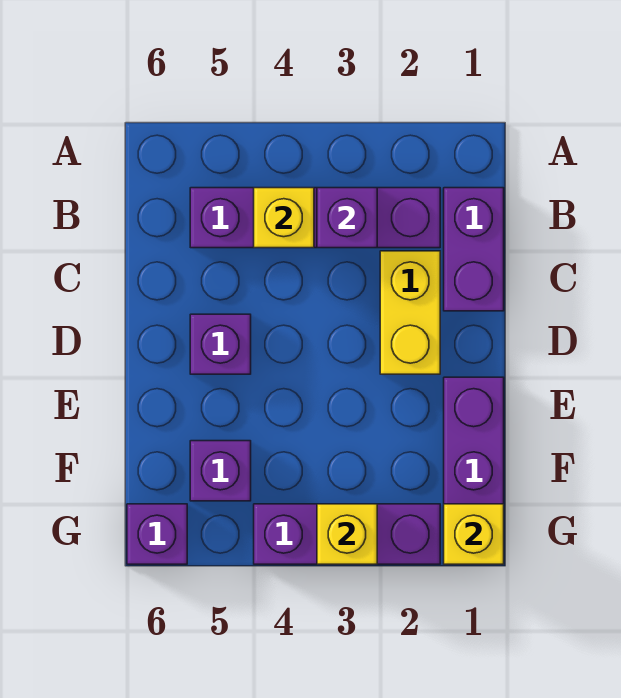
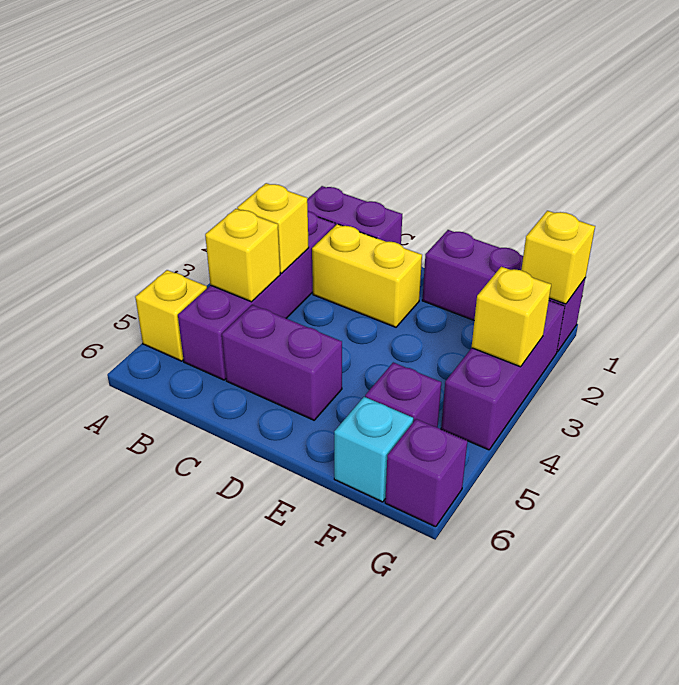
none -> yellow 1x1 brick [135,270,207,361]
purple 1x1 brick [317,188,377,248] -> yellow 1x1 brick [237,183,309,273]
purple 1x1 brick [190,314,251,374] -> purple 1x2 brick [222,305,342,420]
none -> cyan 1x1 brick [334,397,413,502]

